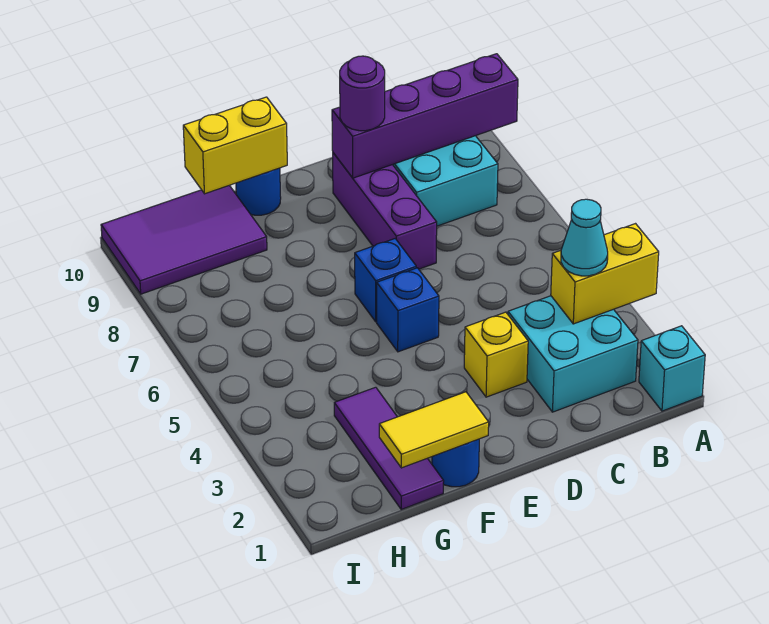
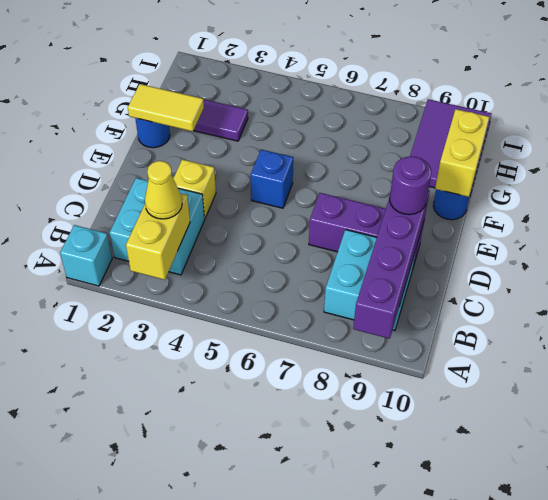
cyan 1x1 cone [561,199,608,276] -> yellow 1x1 cone [145,161,182,219]
blue 1x1 brick [355,239,416,322] -> none
yellow 1x2 tile [379,392,489,468] -> yellow 1x2 tile turned to [128,84,204,131]

